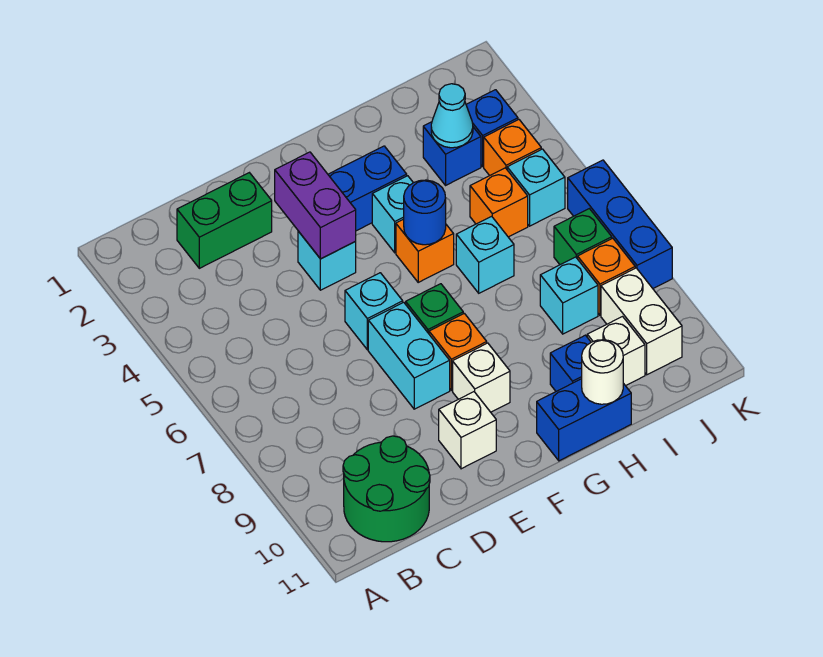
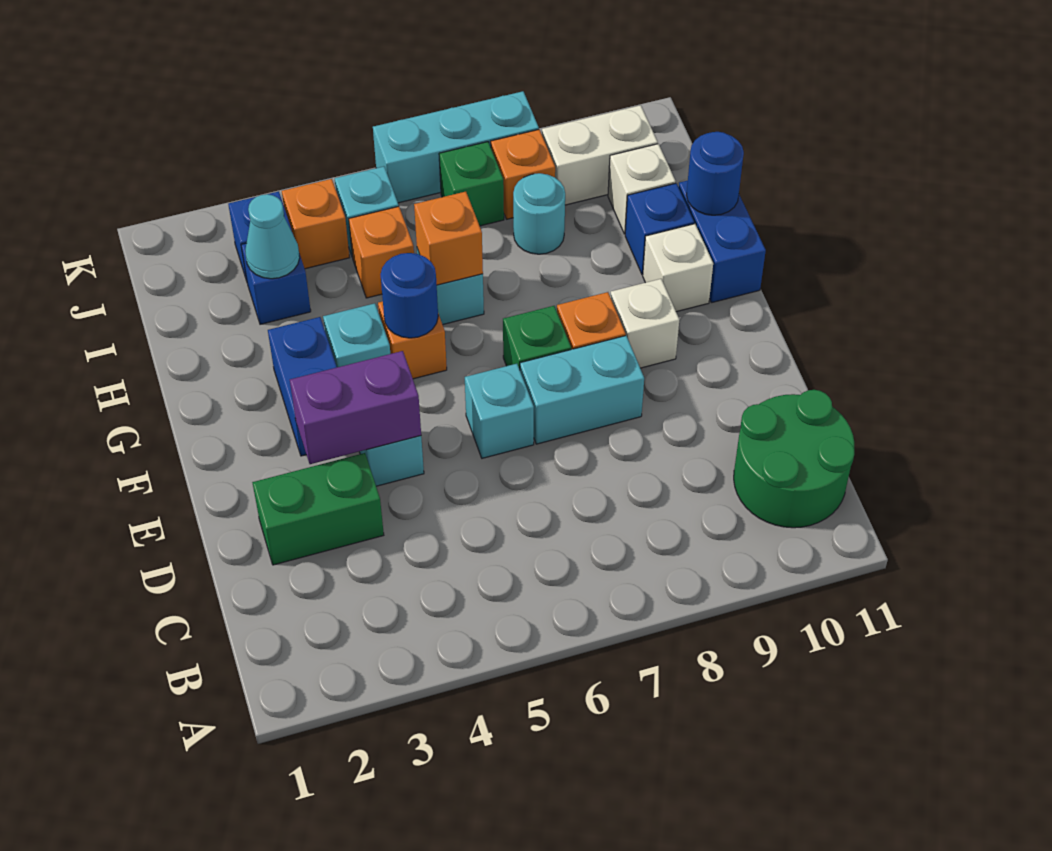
green 1x2 brick [177,173,272,268] -> green 1x2 brick turned to [252,453,384,565]
white 1x1 brick [439,392,496,469] -> white 1x1 brick moved to [643,224,713,312]
none -> orange 1x1 brick [414,192,483,285]
white 1x1 round brick [582,340,623,404] -> blue 1x1 round brick [686,132,744,215]
cyan 1x1 brick [540,257,598,334] -> cyan 1x1 round brick [513,173,565,254]
blue 1x3 brick [568,160,672,288] -> cyan 1x3 brick [373,91,539,203]

